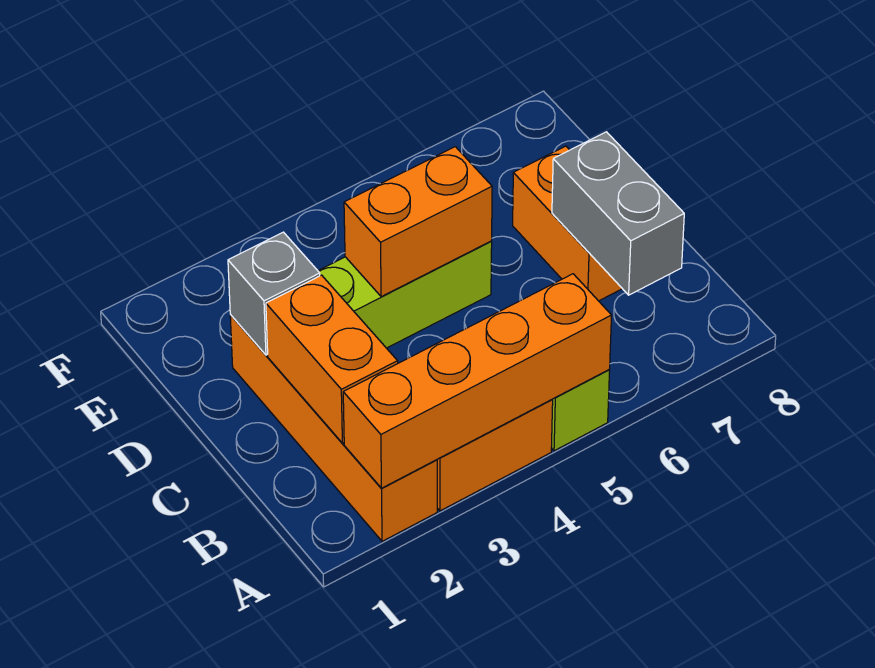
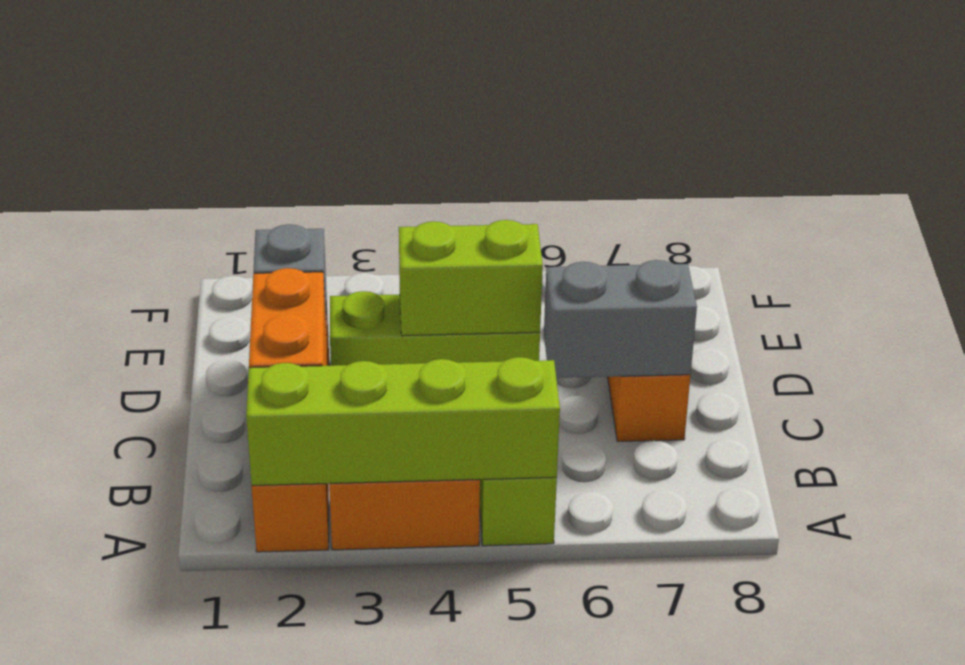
orange 1x4 brick [343,274,612,488] -> lime 1x4 brick [246,357,560,485]
grey 1x2 brick [552,132,684,295] -> grey 1x2 brick turned to [544,260,697,378]
orange 1x2 brick [344,147,492,297] -> lime 1x2 brick [399,220,543,336]

